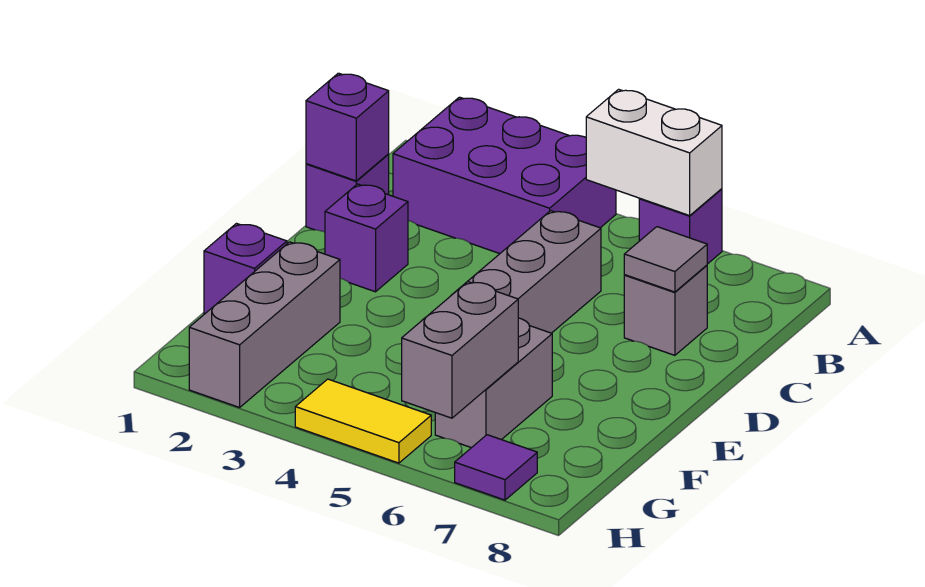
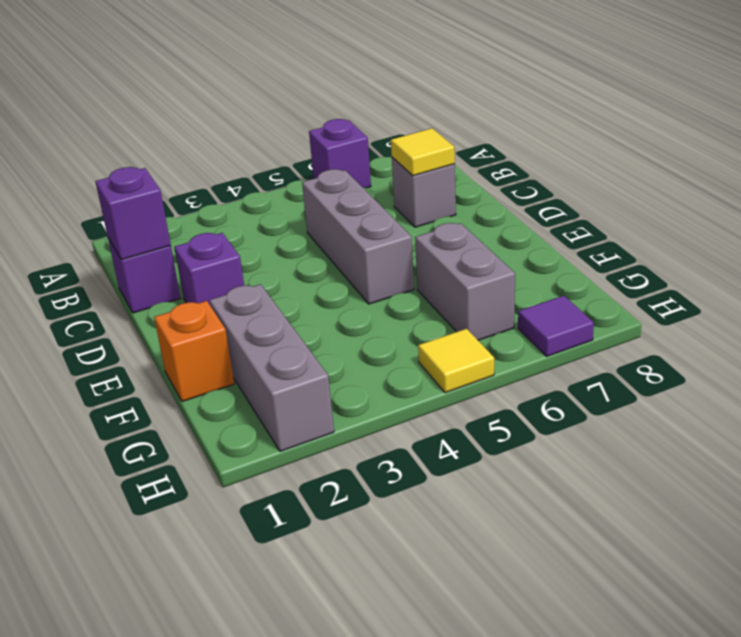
purple 2x3 brick [393,97,616,254] -> none
white 1x2 brick [586,89,722,216] -> none
grey 1x1 tile [624,227,707,292] -> yellow 1x1 tile [391,128,455,176]
purple 1x1 brick [204,223,287,314] -> orange 1x1 brick [154,301,234,402]
grey 1x2 brick [402,282,518,418] -> none
yellow 1x2 tile [295,379,431,463] -> yellow 1x1 tile [418,329,494,393]

